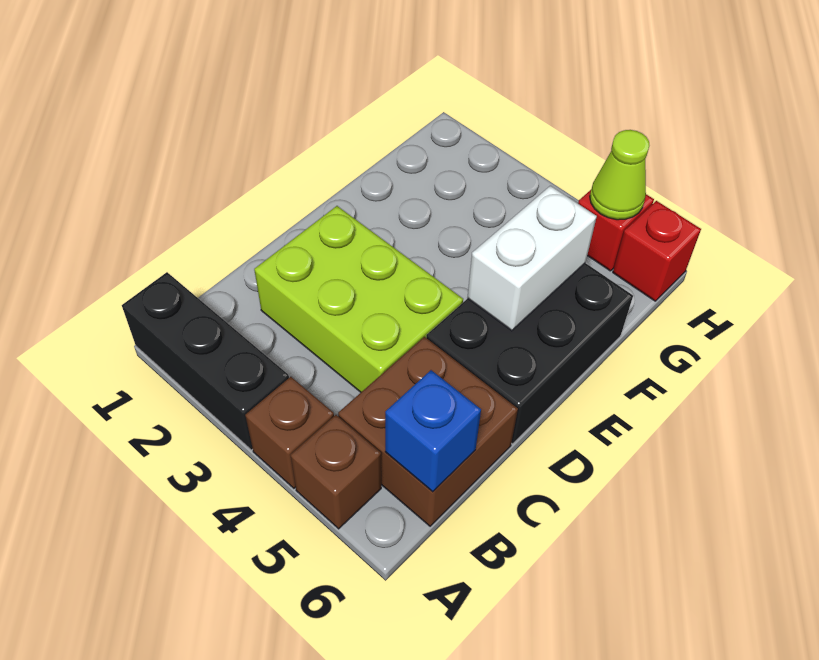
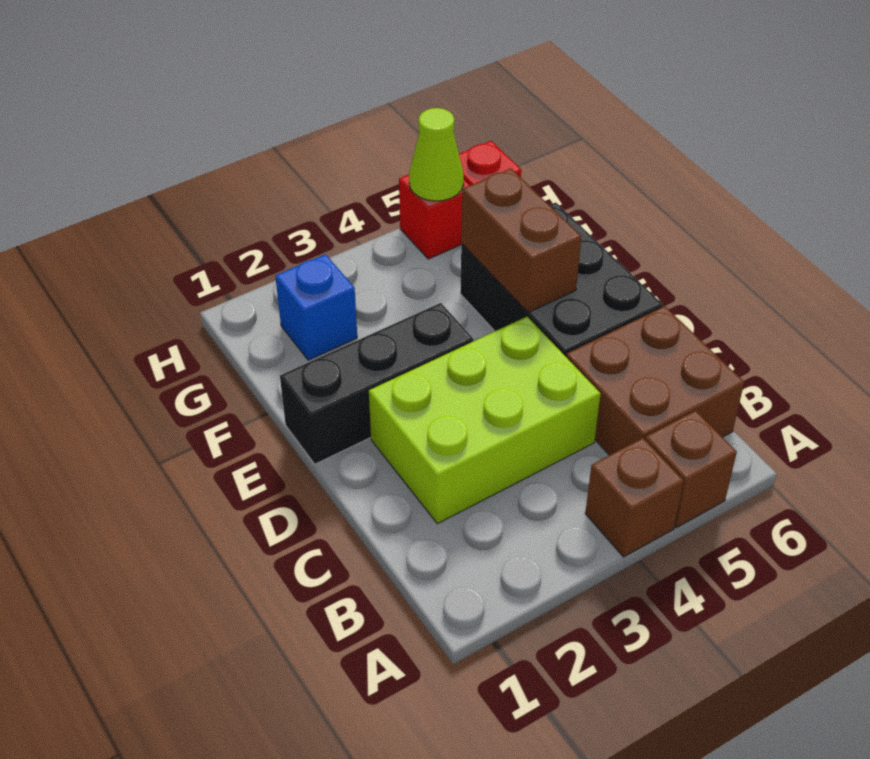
black 1x3 brick [122,272,289,450] -> black 1x3 brick moved to [280,303,473,464]
blue 1x1 brick [385,370,481,492] -> blue 1x1 brick moved to [275,254,357,360]
white 1x2 brick [467,186,597,331] -> brown 1x2 brick [461,168,581,313]

